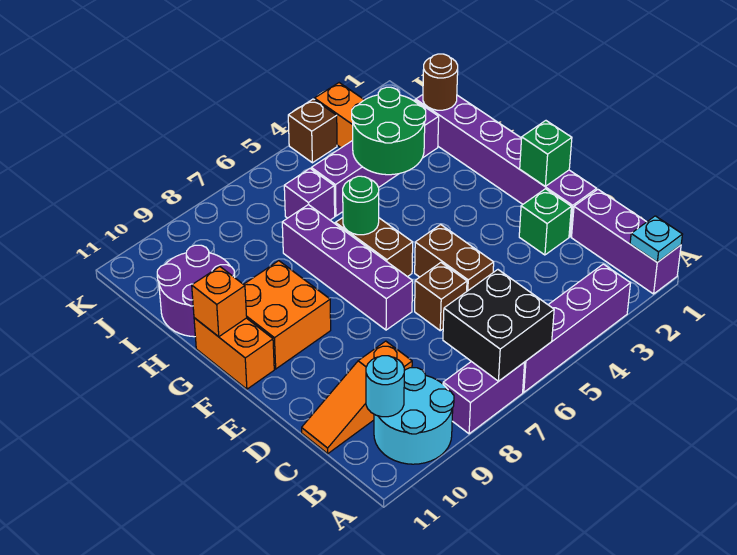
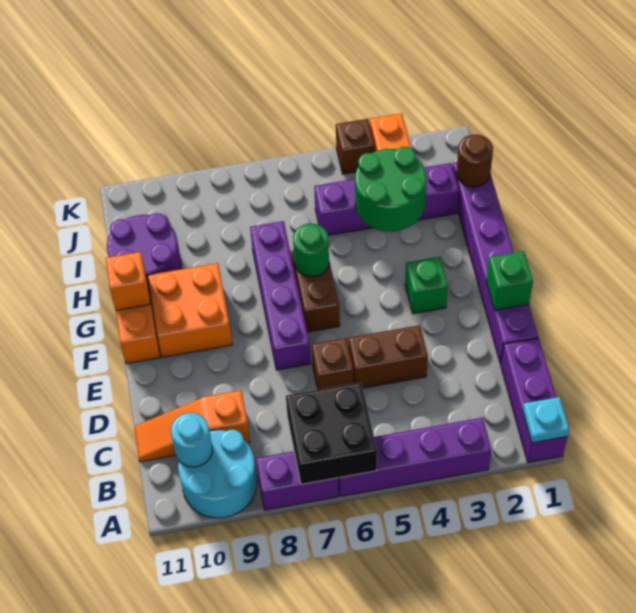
green 1x1 brick [519,189,571,255] -> green 1x1 brick moved to [405,257,448,314]
brown 1x2 brick [415,224,494,291] -> brown 1x2 brick turned to [348,325,428,388]
purple 1x1 brick [284,169,335,220] -> none

